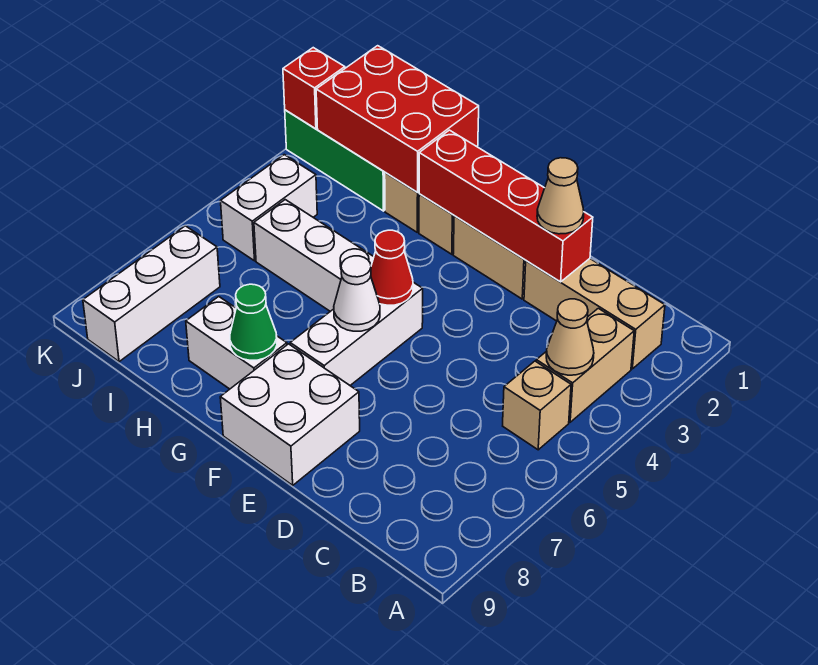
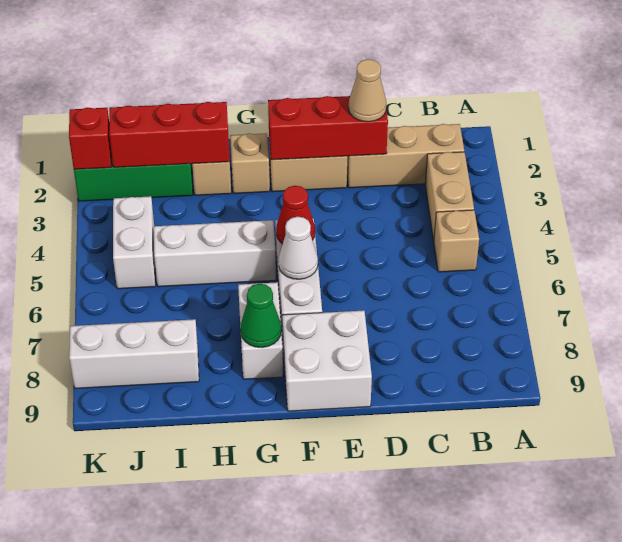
tan 1x1 cone [546,299,594,375] -> none
red 1x4 brick [419,130,593,282] -> red 1x3 brick [268,96,388,160]
white 1x2 brick [186,297,287,389] -> white 1x2 brick turned to [238,282,283,379]
red 2x3 brick [316,46,479,193] -> red 1x3 brick [109,102,230,167]
white 1x3 brick [83,226,220,362] -> white 1x3 brick turned to [69,319,199,388]

